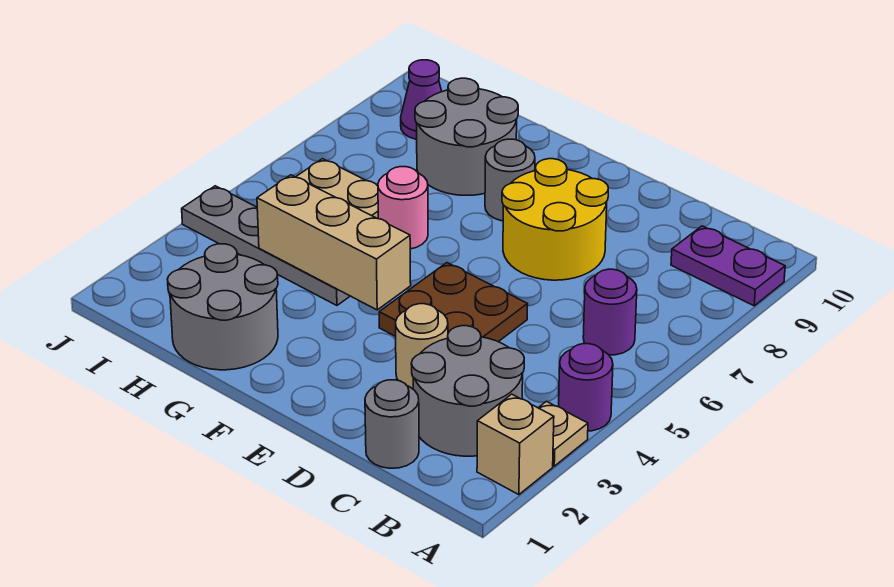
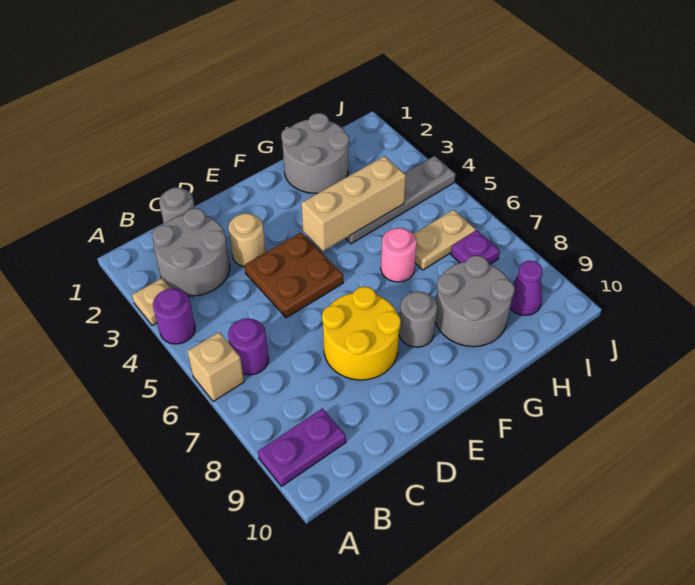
tan 1x1 brick [477,394,554,495] -> tan 1x1 brick moved to [187,332,244,401]
none -> purple 1x1 plate [451,230,500,264]

